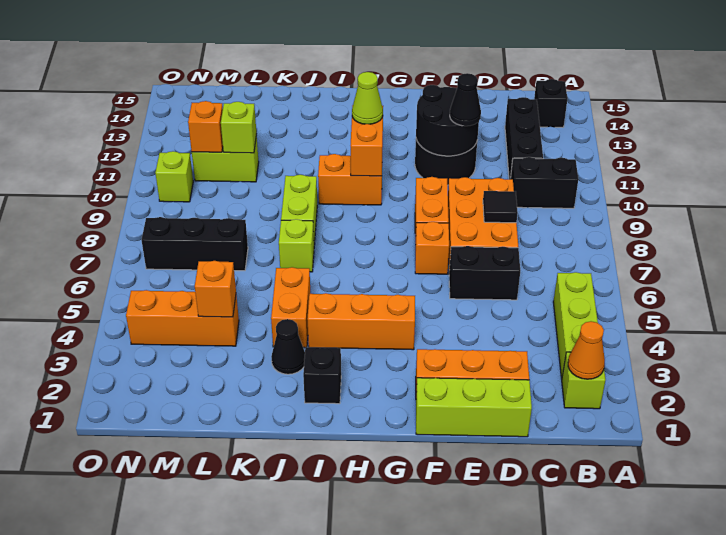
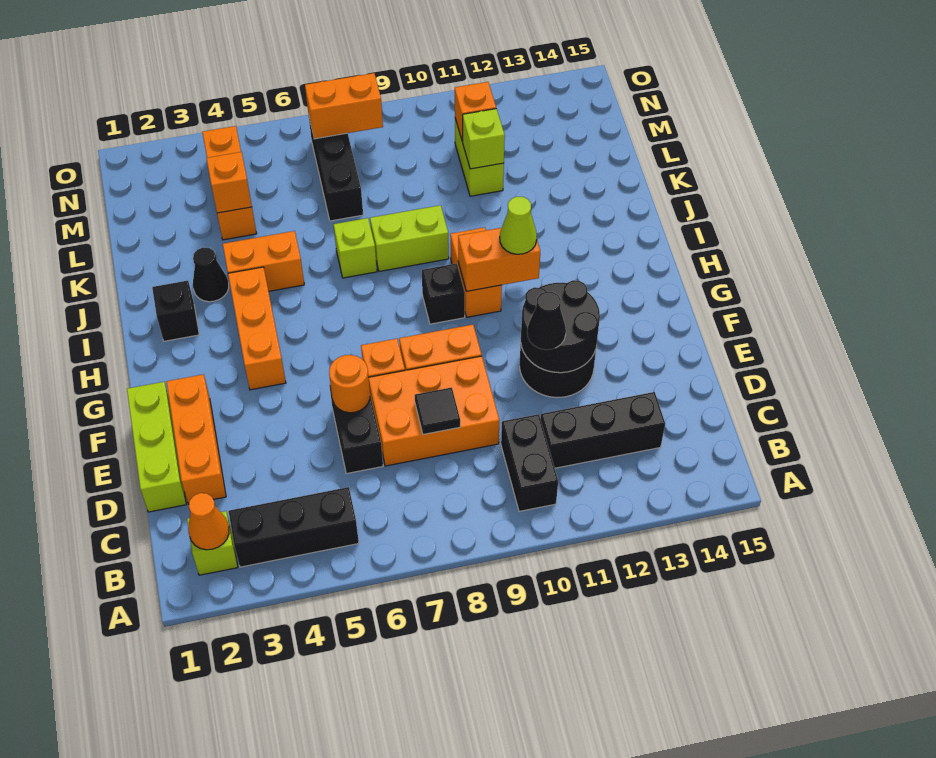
lime 1x3 brick [553,272,598,379] -> black 1x3 brick [229,487,359,567]
black 1x1 brick [534,79,567,127] -> black 1x1 brick moved to [422,263,465,324]
none -> orange 1x1 round brick [329,355,370,413]
none -> orange 1x2 brick [305,73,383,139]
lime 1x1 brick [155,151,193,202] -> none

